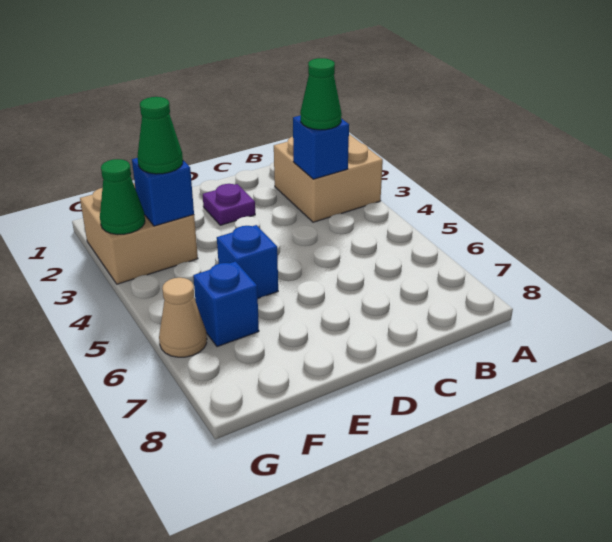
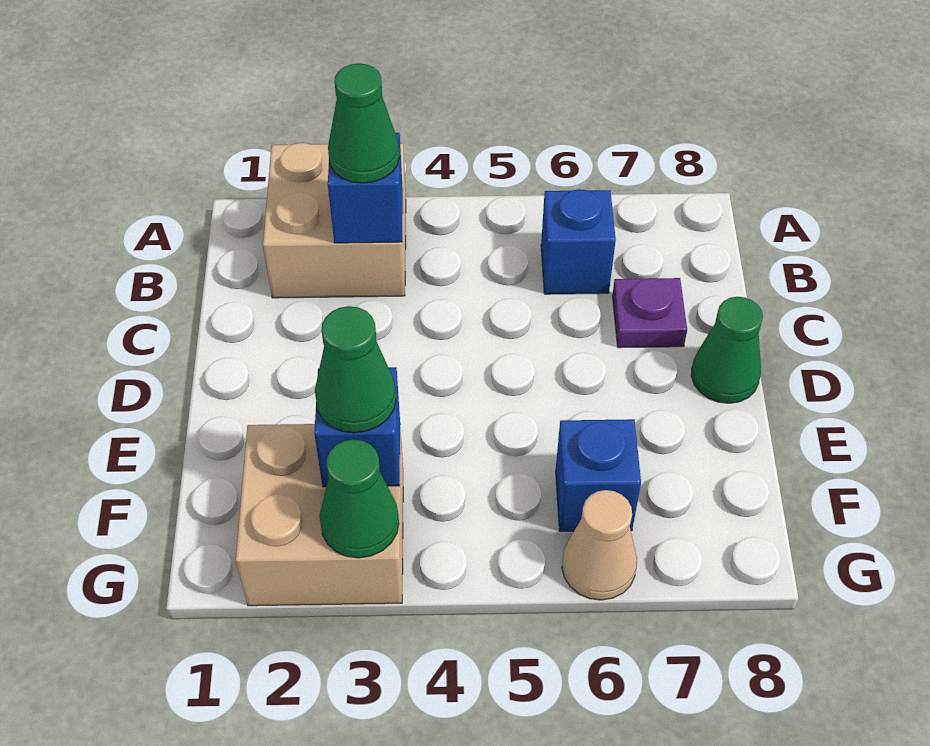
purple 1x1 plate [203,184,255,225] -> purple 1x1 plate moved to [612,278,687,348]
none -> green 1x1 cone [691,297,763,403]
blue 1x1 brick [217,225,278,298] -> blue 1x1 brick moved to [541,189,616,294]

